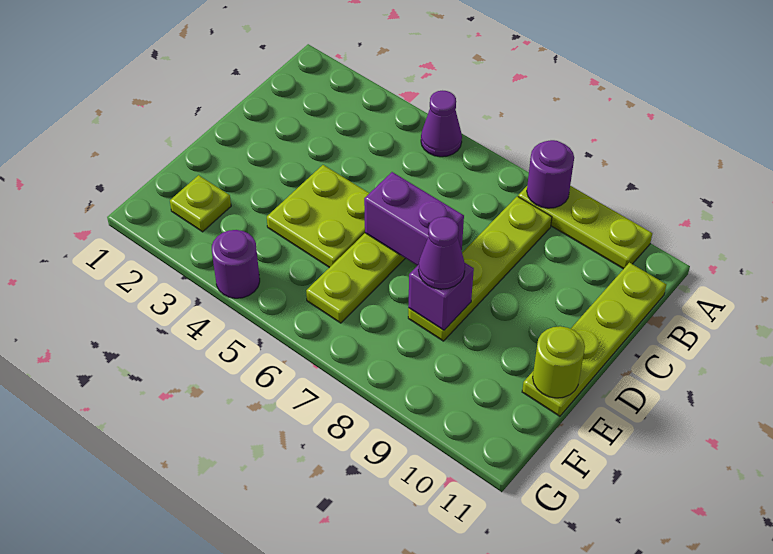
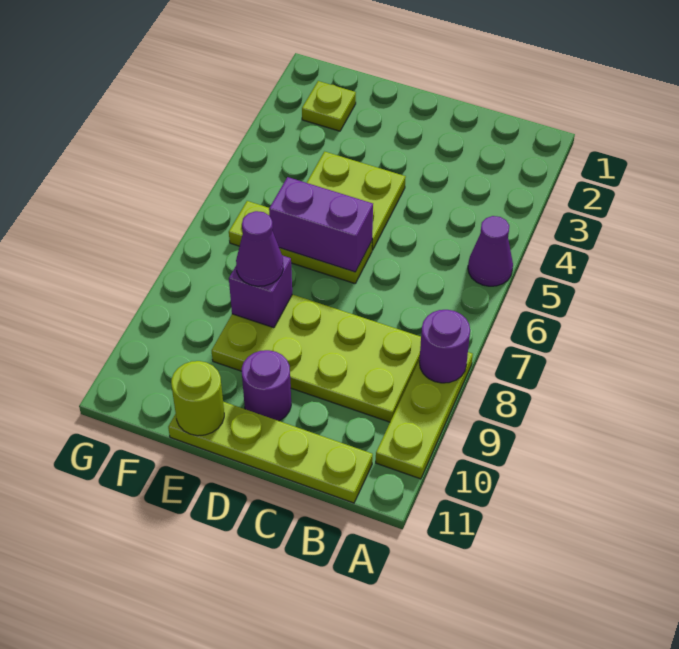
lime 1x4 plate [408,196,552,341] -> lime 2x4 plate [212,294,421,422]
purple 1x2 brick [364,172,464,266] -> purple 1x2 brick turned to [269,177,373,272]
purple 1x1 round brick [212,230,260,298] -> purple 1x1 round brick moved to [242,350,291,421]

